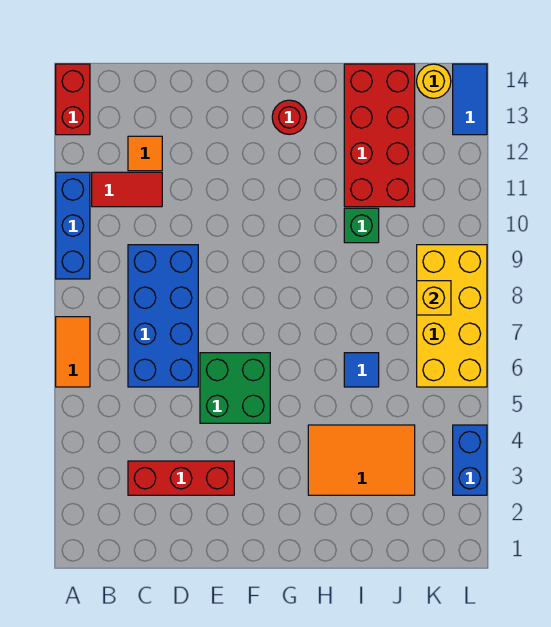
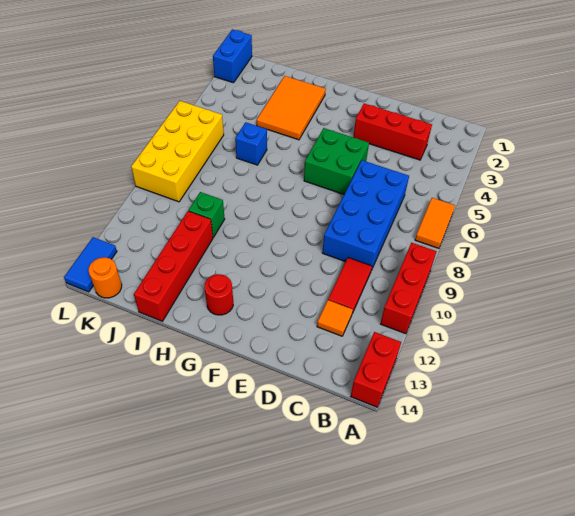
blue 1x3 brick [56,172,90,279] -> red 1x3 brick [381,243,437,334]
red 1x2 tile [92,172,162,207] -> red 1x2 tile turned to [328,258,372,313]
orange 2x3 tile [308,425,415,495] -> orange 2x3 tile turned to [257,76,326,140]
blue 1x1 tile [344,353,379,387] -> blue 1x1 brick [235,122,267,165]
red 2x4 brick [344,64,415,207] -> red 1x4 brick [134,211,213,321]
yellow 1x1 brick [417,281,451,315] -> none
yellow 1x1 round brick [417,64,451,98] -> orange 1x1 round brick [89,257,122,298]
blue 1x2 brick [453,425,487,495] -> blue 1x2 brick moved to [213,29,252,83]

